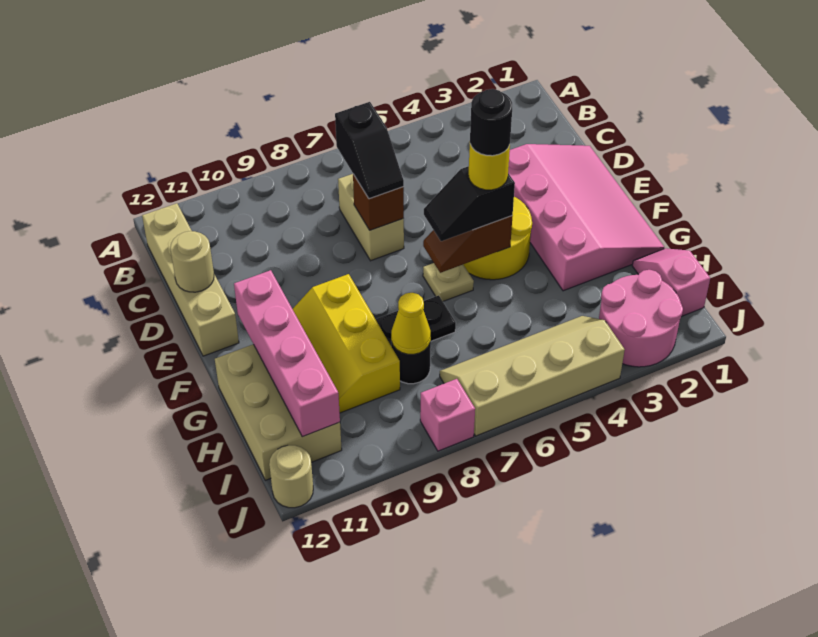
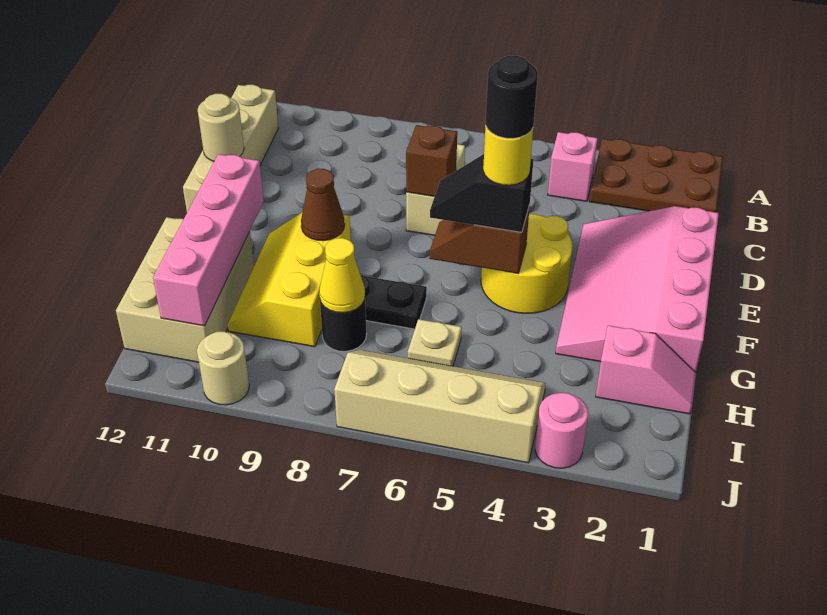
none -> brown 2x3 plate [589,139,723,212]
black 1x2 slope [335,102,404,199] -> none
pink 3x4 slope [508,144,664,291] -> pink 3x4 slope turned to [556,206,719,372]
tan 1x1 plate [423,263,474,301] -> tan 1x1 plate moved to [408,319,462,366]
none -> brown 1x1 cone [301,169,345,241]
pink 1x2 slope [632,248,710,317] -> pink 1x2 slope turned to [596,325,696,414]
pink 2x2 round brick [599,270,683,367] -> pink 1x1 round brick [535,393,588,468]
pink 1x1 brick [420,379,475,451] -> pink 1x1 brick moved to [548,132,598,201]
tan 1x1 round brick [269,445,313,508] -> tan 1x1 round brick moved to [197,332,249,405]

